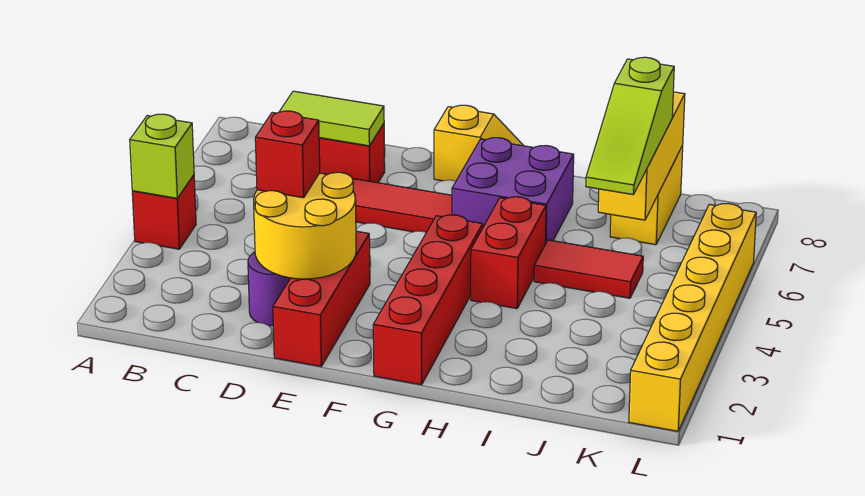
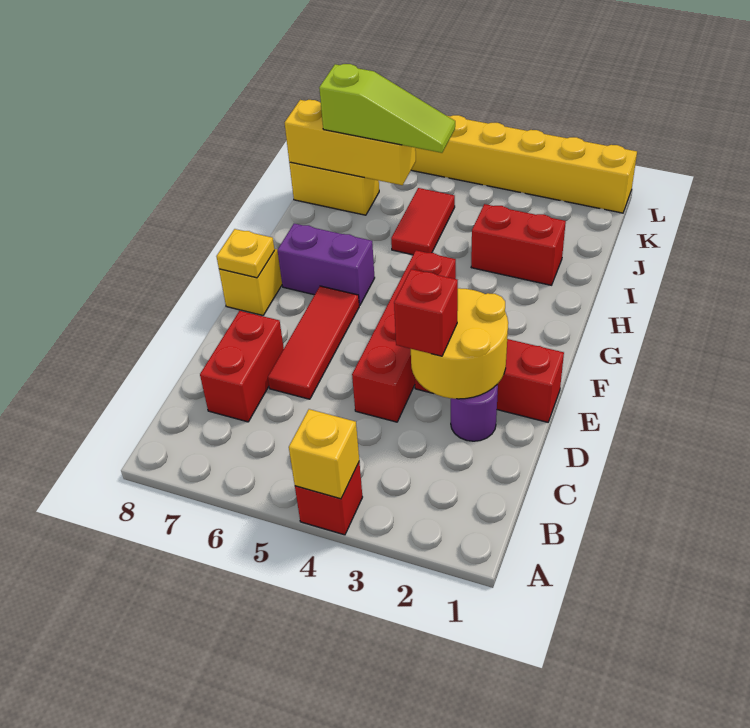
lime 1x1 brick [130,114,194,198] -> yellow 1x1 brick [289,409,359,499]
lime 1x2 tile [279,91,384,146] -> none
none -> yellow 1x1 plate [216,229,275,278]
red 1x4 brick [373,215,483,385] -> red 1x4 brick turned to [352,250,456,422]
purple 2x2 brick [452,138,574,244] -> purple 1x2 brick [278,224,375,306]
red 1x2 brick [471,197,546,309] -> red 1x2 brick moved to [471,204,566,285]

